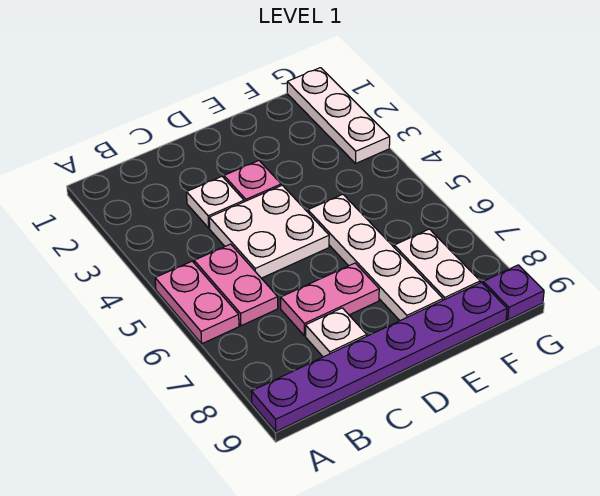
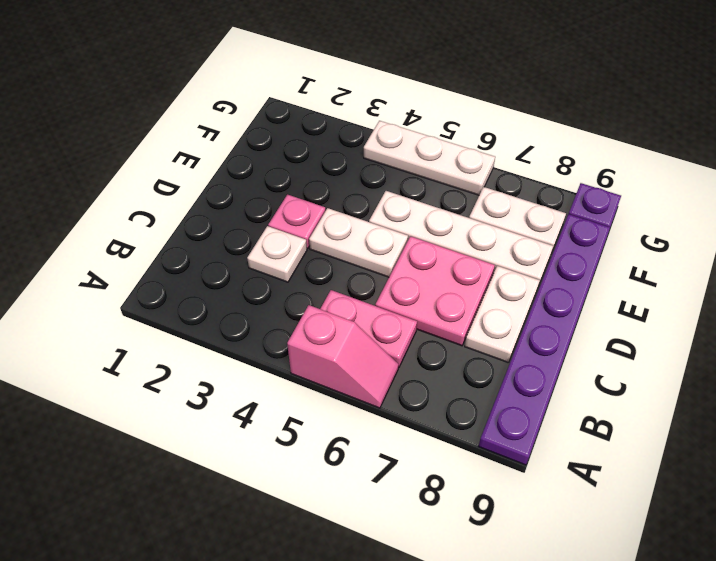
pink 1x2 plate [155,261,239,344] -> pink 1x2 slope [287,305,399,408]
white 2x2 plate [209,185,329,278] -> white 1x2 plate [309,208,408,277]
pink 1x2 plate [281,263,379,336] -> pink 2x2 plate [375,236,495,346]
white 1x1 plate [306,308,367,357] -> white 1x2 plate [465,266,540,363]
white 1x3 plate [287,68,390,163] -> white 1x3 plate moved to [364,121,495,195]

